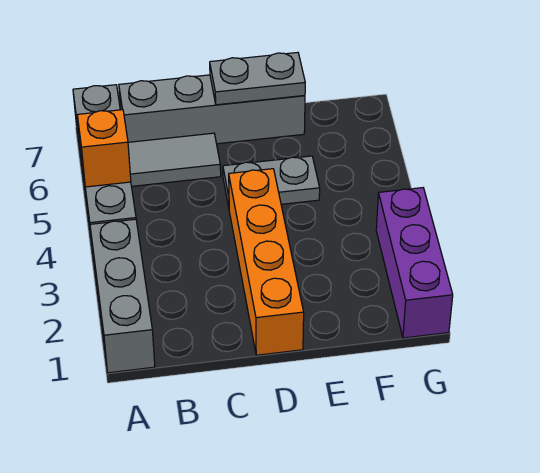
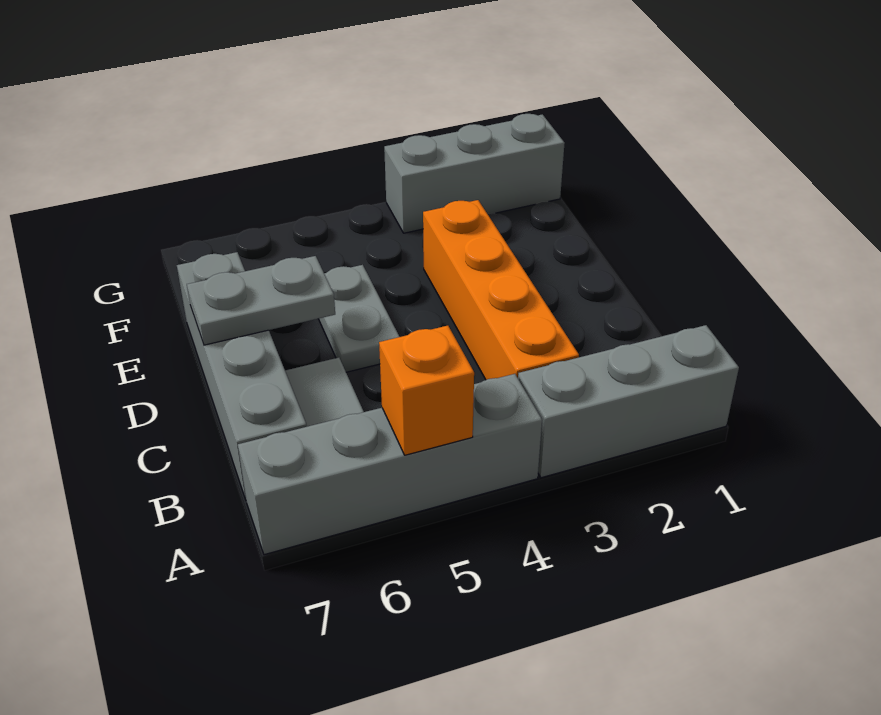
orange 1x4 brick [229,169,304,355] -> orange 1x4 brick turned to [423,200,579,380]
grey 1x2 plate [210,52,305,105] -> grey 1x2 plate turned to [187,256,335,345]
purple 1x3 brick [376,188,453,338] -> grey 1x3 brick [384,114,565,233]

